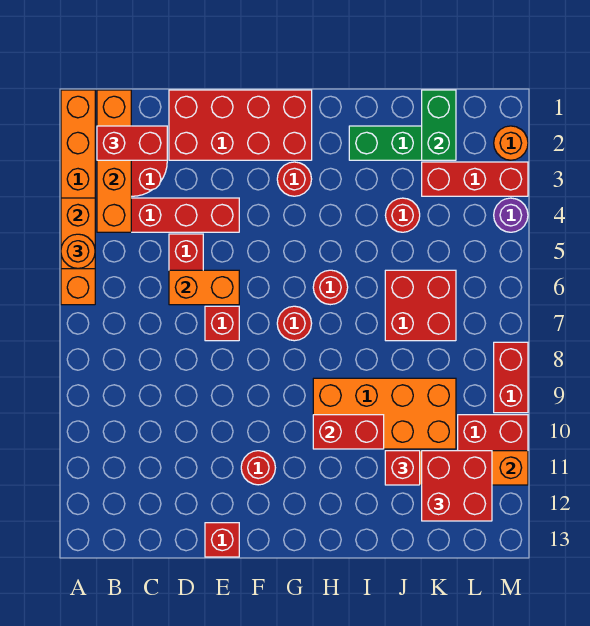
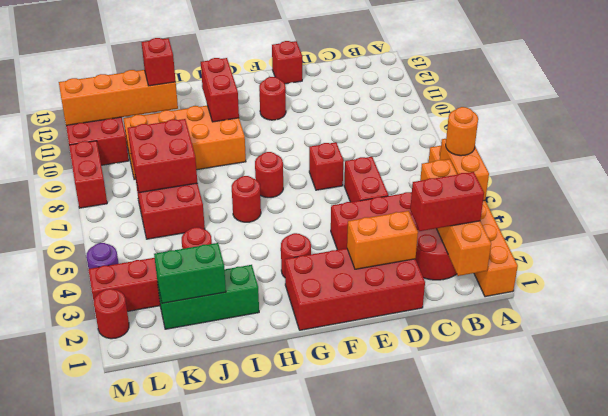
orange 1x2 brick [169,270,239,305] -> orange 1x2 brick moved to [347,211,418,269]
red 1x2 brick [313,415,384,449] -> red 1x2 brick turned to [201,58,239,122]
green 1x2 brick [422,90,456,160] -> green 1x2 brick turned to [154,243,226,303]
red 2x2 brick [422,451,492,521] -> red 2x2 brick moved to [128,119,197,193]
orange 1x1 round brick [494,126,528,160] -> red 1x1 round brick [94,289,129,339]

